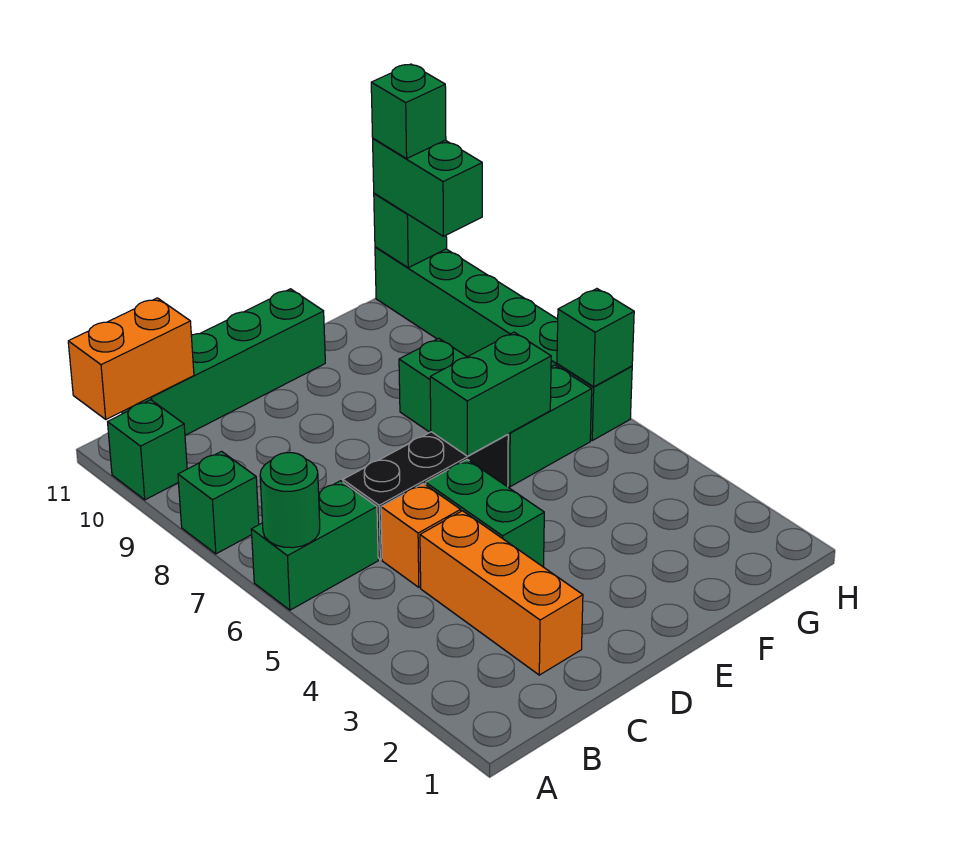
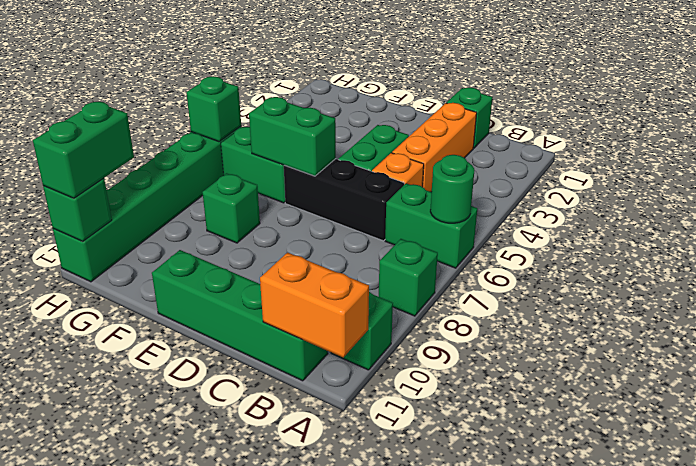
green 1x1 brick [371,64,446,159] -> green 1x1 brick moved to [447,88,493,148]

